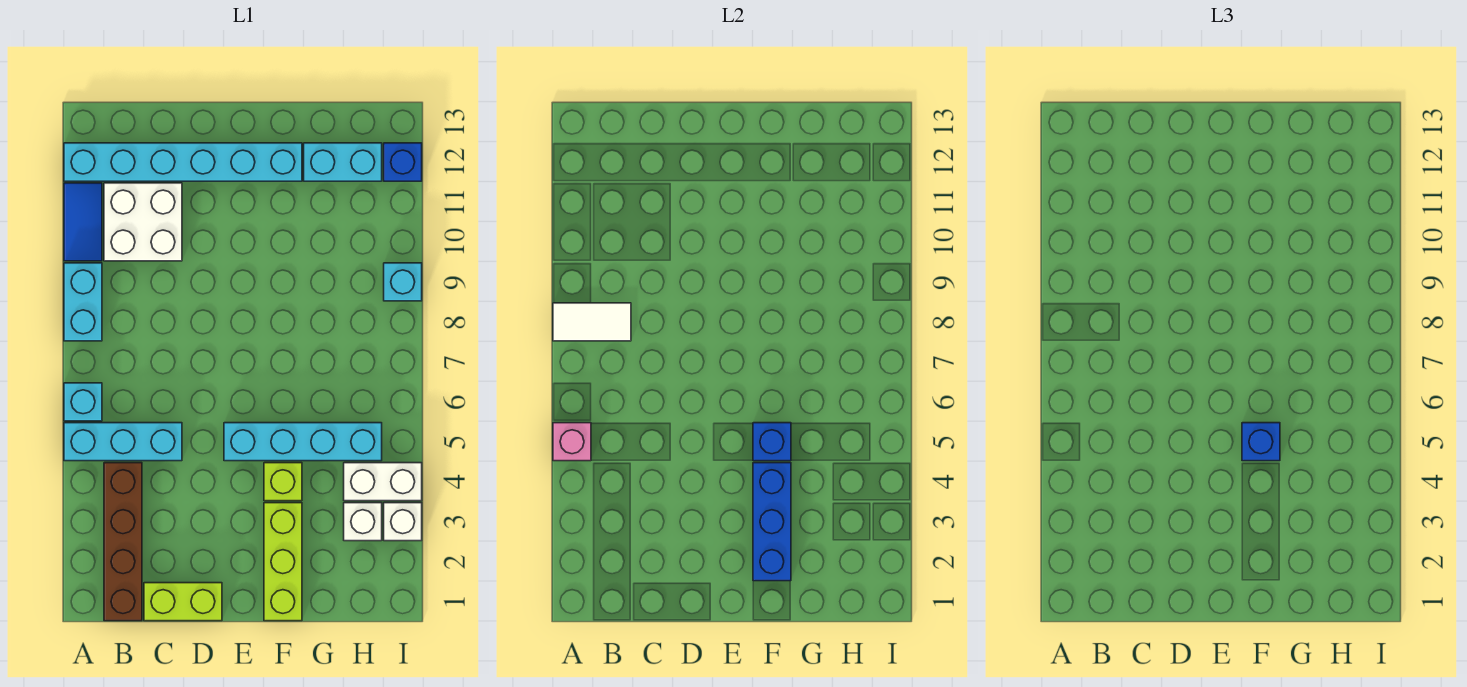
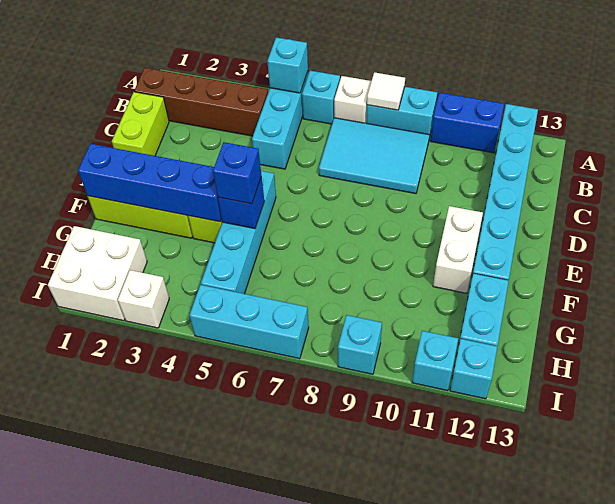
pink 1x1 brick [553,423,591,461] -> cyan 1x1 brick [267,37,308,93]
white 1x2 tile [553,303,631,341] -> white 1x1 tile [367,72,405,110]
blue 1x2 tile [64,183,102,261] -> blue 1x2 brick [431,93,504,153]
none -> cyan 2x3 tile [319,118,429,194]
white 2x2 brick [104,183,182,261] -> white 2x2 brick moved to [48,226,147,321]
blue 1x3 brick [753,463,791,581] -> blue 1x4 brick [78,144,222,222]
white 1x1 brick [344,503,382,541] -> white 1x1 brick moved to [334,76,371,123]
white 1x2 brick [344,463,422,501] -> white 1x2 brick moved to [433,206,483,293]
none -> cyan 1x3 brick [189,285,309,359]
none -> cyan 1x1 brick [412,331,458,391]
blue 1x1 brick [384,143,422,181] -> cyan 1x1 brick [450,339,497,399]

